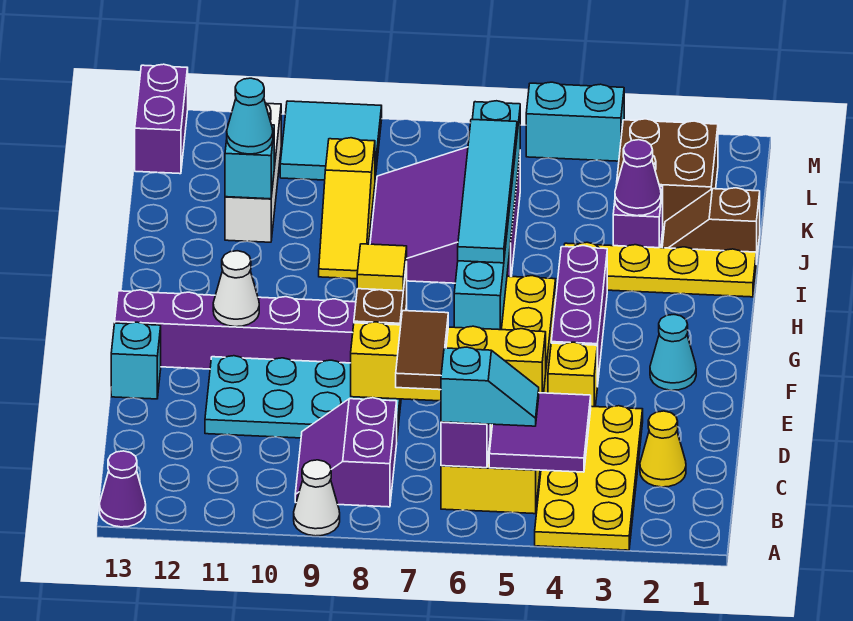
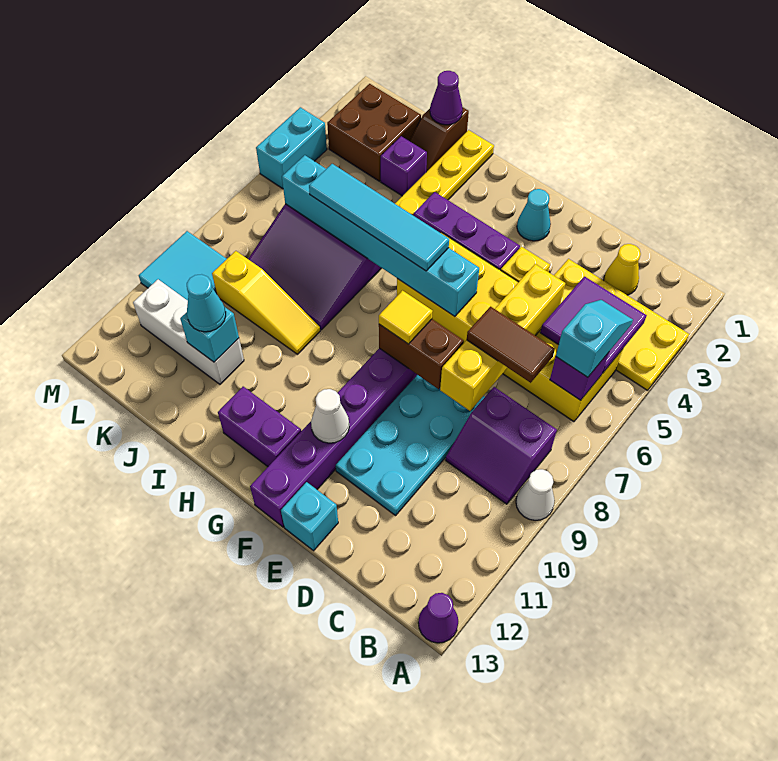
purple 1x1 cone [615,140,661,216] -> purple 1x1 cone moved to [430,71,463,125]
purple 1x2 brick [135,64,188,174] -> purple 1x2 brick moved to [218,387,301,467]

